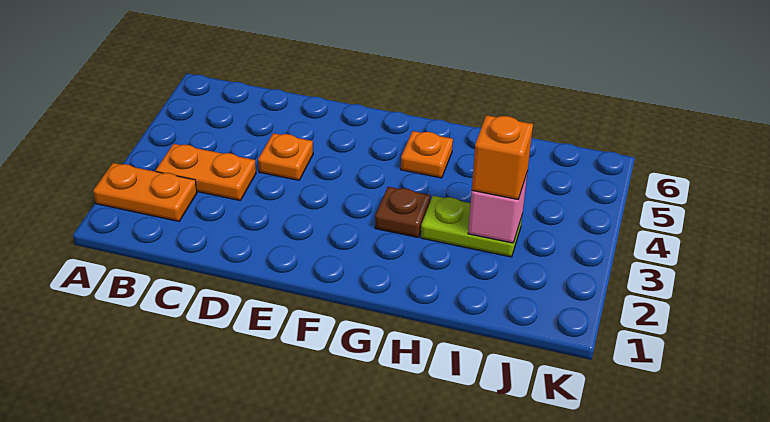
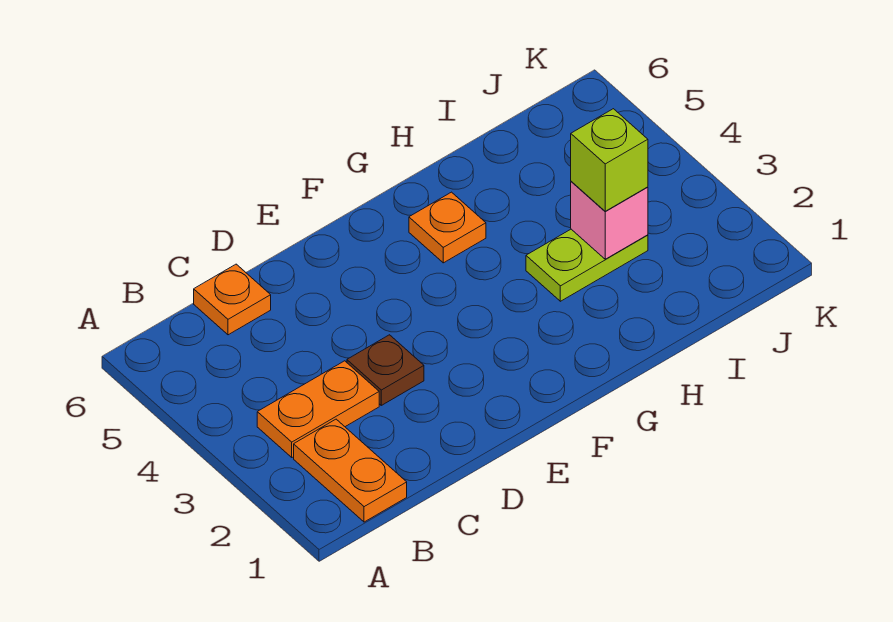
orange 1x2 plate [93,163,197,221] -> orange 1x2 plate turned to [294,419,407,522]
orange 1x1 plate [258,133,313,180] -> orange 1x1 plate moved to [194,264,271,335]
brown 1x1 plate [375,187,431,237] -> brown 1x1 plate moved to [347,335,424,405]
orange 1x1 brick [472,115,533,199] -> lime 1x1 brick [571,109,648,211]

